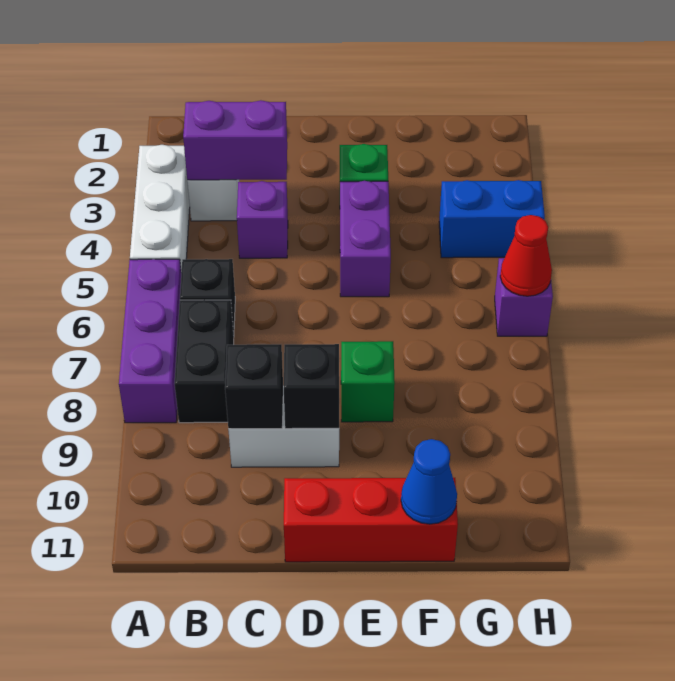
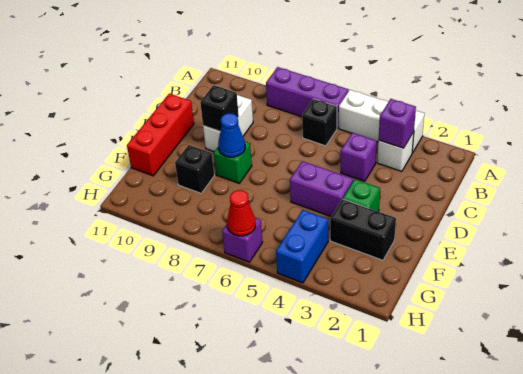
purple 1x2 brick [183,100,287,180] -> purple 1x1 brick [379,99,416,148]
black 1x2 brick [174,300,234,423] -> black 1x2 brick moved to [330,199,396,260]
black 1x1 brick [225,344,283,429] -> black 1x1 brick moved to [175,145,214,193]
blue 1x1 cone [401,439,457,524] -> blue 1x1 cone moved to [218,113,245,157]

